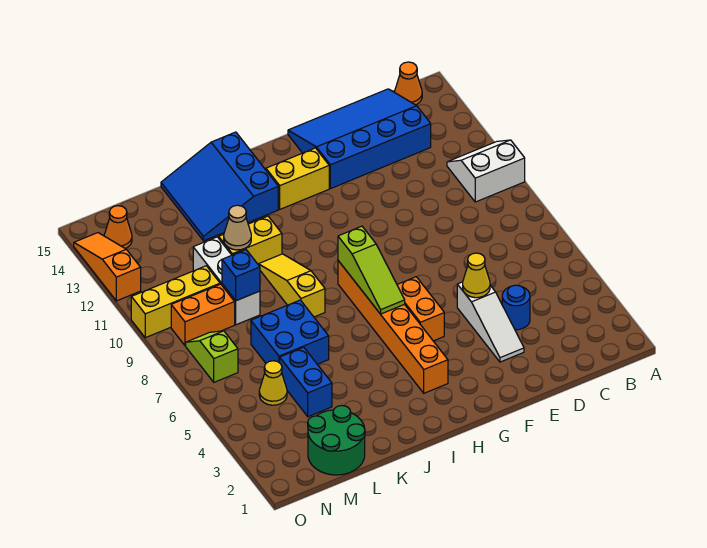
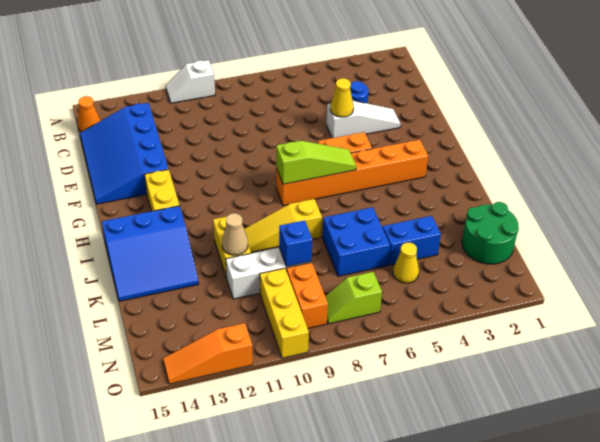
white 2x2 slope [447,140,525,202] -> white 1x2 slope [166,60,215,103]
orange 1x1 cone [104,206,132,249] -> none

